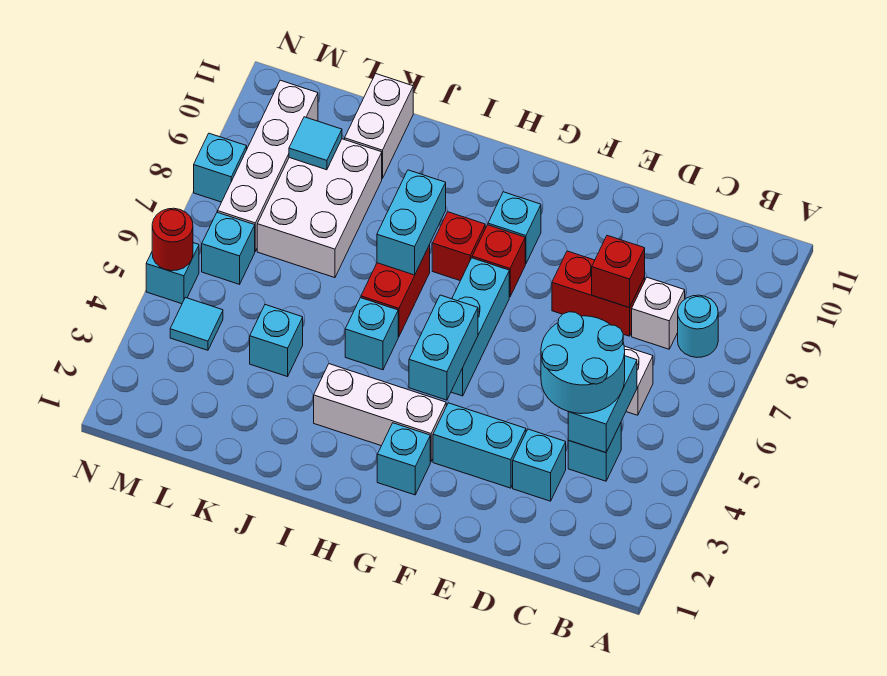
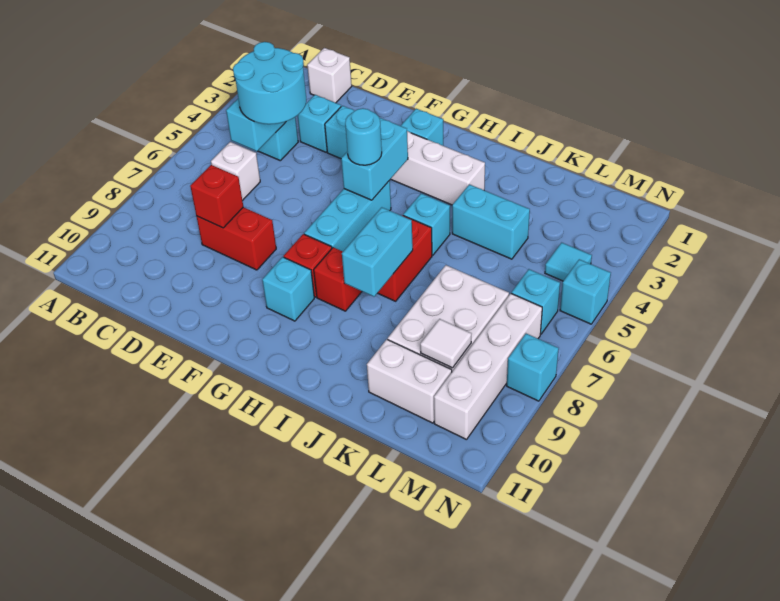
cyan 1x1 round brick [678,295,718,358] -> cyan 1x1 round brick moved to [345,108,382,165]
white 1x1 brick [632,277,685,349] -> white 1x1 brick moved to [307,48,352,103]
cyan 1x1 brick [250,305,303,377] -> cyan 1x2 brick [452,184,530,259]
white 1x2 brick [345,74,413,178] -> white 1x2 brick turned to [367,339,452,423]
cyan 1x1 tile [289,117,342,170] -> white 1x1 tile [420,319,471,368]
red 1x1 round brick [152,208,193,271] -> none

